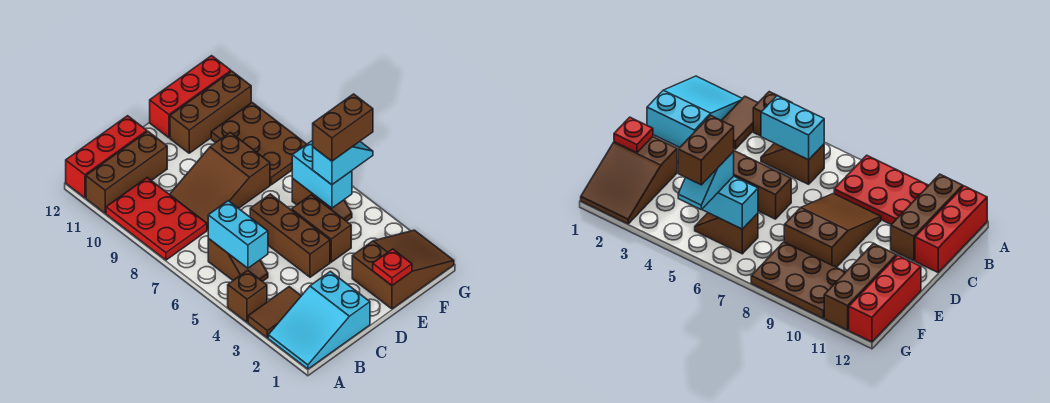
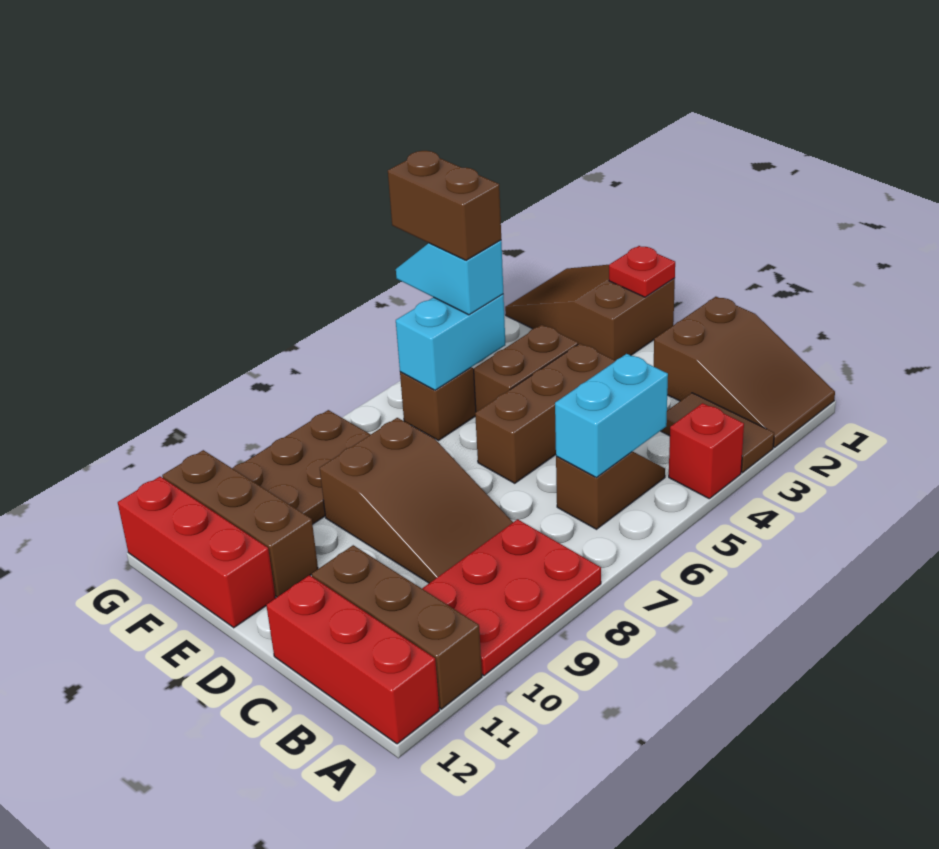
cyan 2x3 slope [268,271,370,369] -> brown 2x3 slope [654,297,835,447]
brown 1x1 brick [228,270,267,322] -> red 1x1 brick [669,403,744,499]

